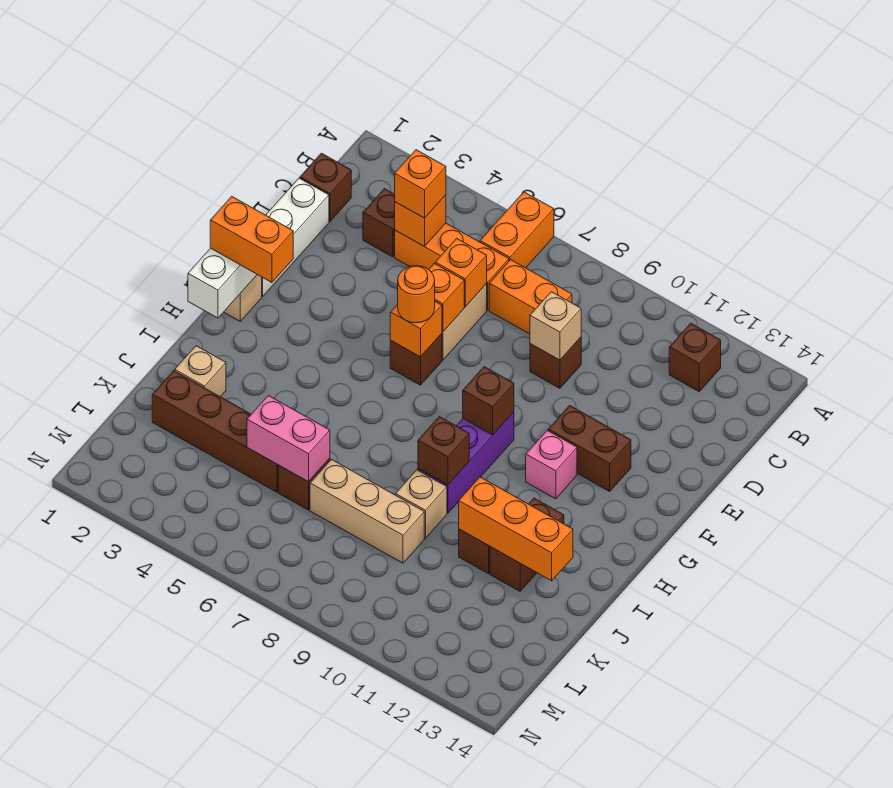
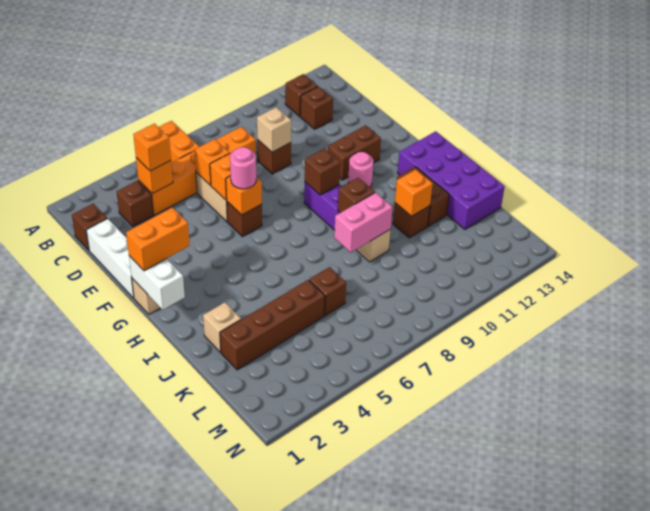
none -> brown 1x1 brick [300,87,333,129]
orange 1x1 round brick [398,266,435,323] -> pink 1x1 round brick [230,147,256,189]
pink 1x1 brick [526,430,577,499] -> pink 1x1 round brick [348,152,373,187]
none -> purple 2x4 brick [398,131,505,229]
orange 1x3 brick [459,477,573,581] -> orange 1x1 brick [395,169,433,217]
pink 1x2 brick [247,396,330,482] -> pink 1x2 brick moved to [334,193,392,252]
tan 1x3 brick [310,459,424,563] -> none

